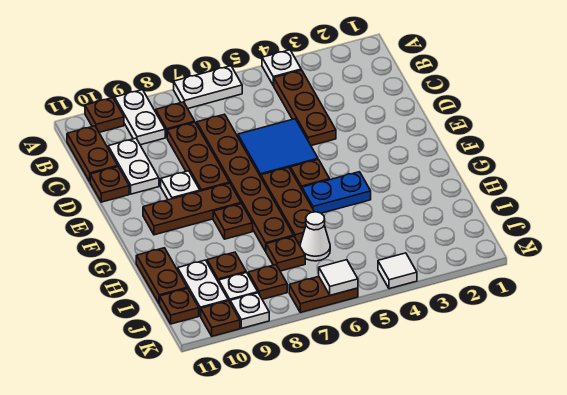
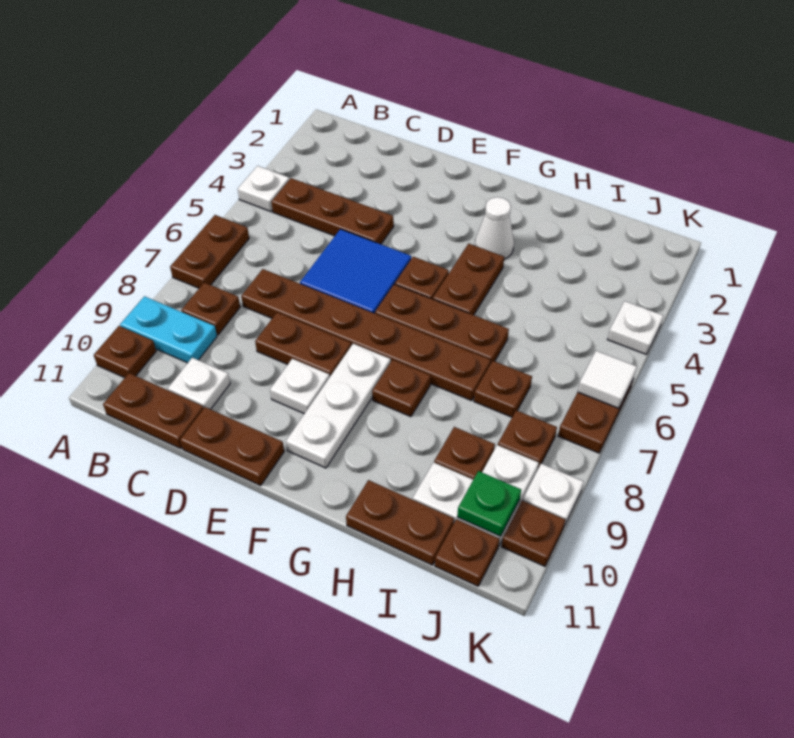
white 1x2 plate [174,66,242,109] -> brown 1x2 plate [170,215,249,288]
white 1x2 plate [115,90,165,145] -> cyan 1x2 plate [120,296,217,363]
brown 1x3 plate [167,122,229,191] -> brown 1x2 plate [255,312,351,376]
white 1x2 plate [108,138,159,194] -> white 1x1 plate [168,358,230,409]
brown 1x1 plate [90,167,129,202] -> brown 1x2 plate [180,407,284,485]
brown 1x3 plate [143,183,241,235] -> white 1x3 plate [286,344,391,468]
blue 1x2 plate [302,172,371,213] -> brown 1x2 plate [433,244,504,315]
white 1x1 cone [300,212,330,261] -> white 1x1 cone moved to [475,197,514,259]
none -> green 1x1 plate [457,471,521,536]
white 1x1 tile [378,253,417,289] -> white 1x1 plate [607,301,663,355]

